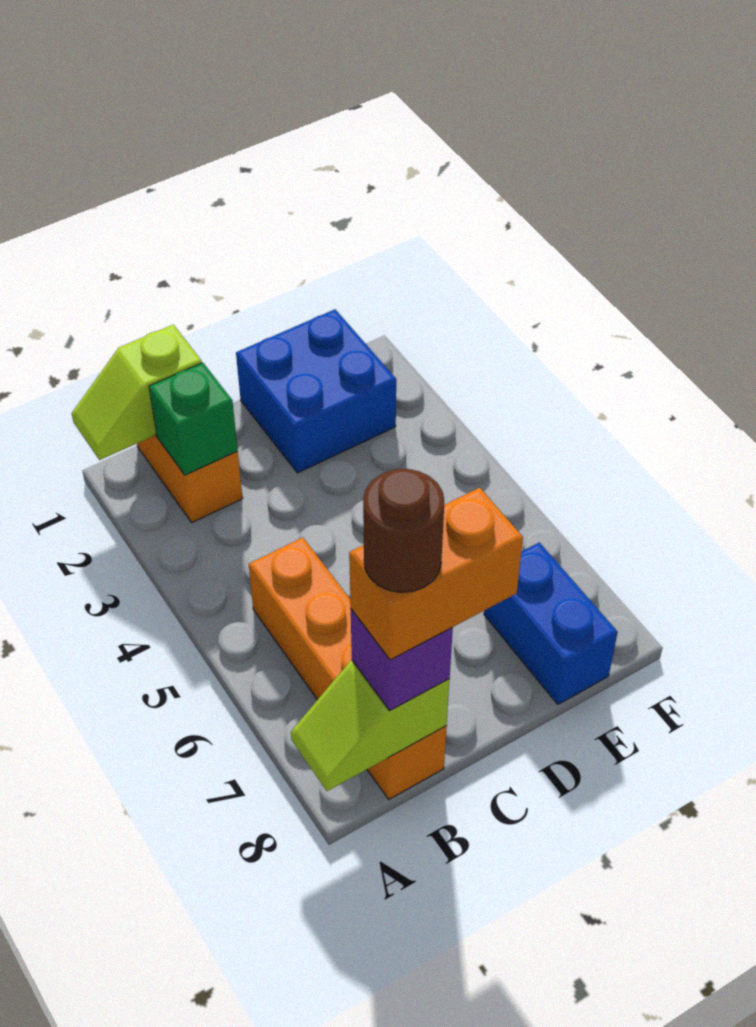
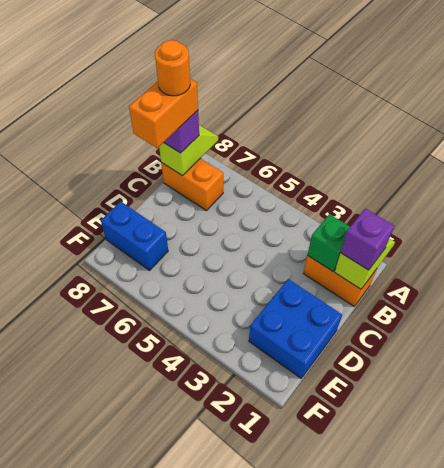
none -> purple 1x1 brick [341,209,394,270]
orange 1x4 brick [249,537,447,799] -> orange 1x2 brick [161,159,223,211]
brown 1x1 round brick [363,469,444,592] -> orange 1x1 round brick [155,40,190,96]

